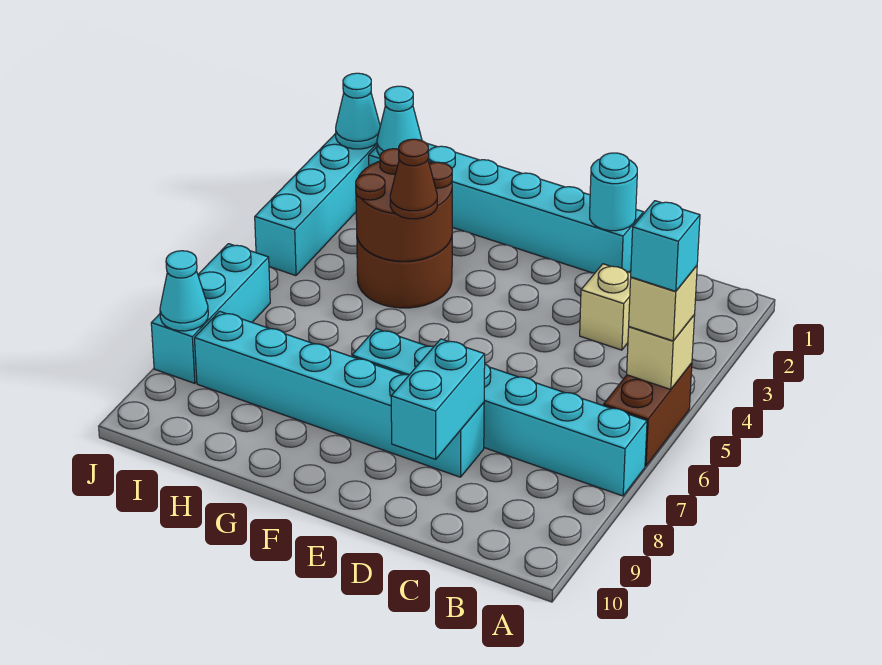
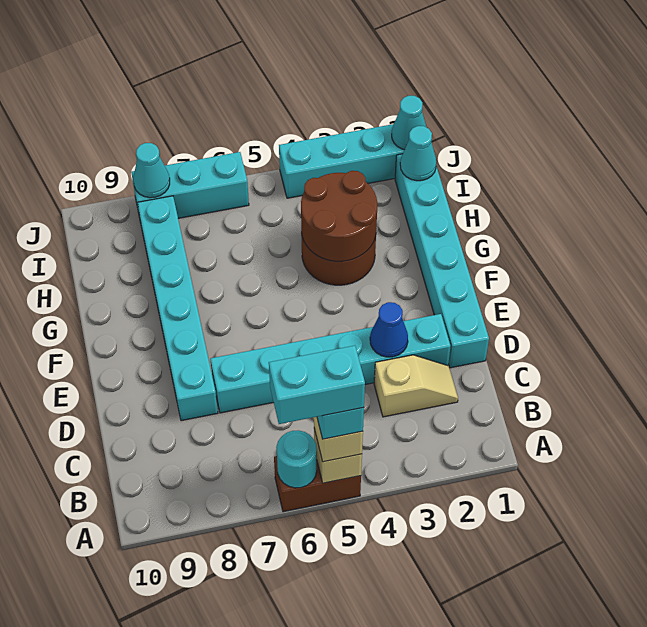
cyan 1x6 brick [352,329,647,496] -> cyan 1x6 brick turned to [210,314,450,413]
cyan 1x1 round brick [590,153,637,231] -> cyan 1x1 round brick moved to [276,430,317,488]
none -> blue 1x1 cone [370,302,408,357]
cyan 1x2 brick [391,339,485,459] -> cyan 1x2 brick moved to [269,346,365,424]
brown 1x1 cone [390,139,437,219] -> none

